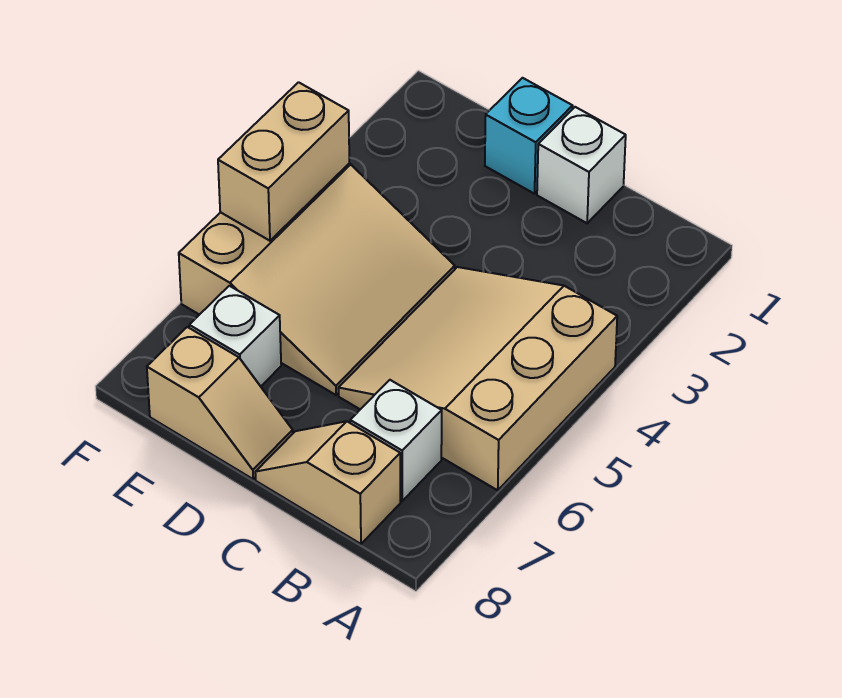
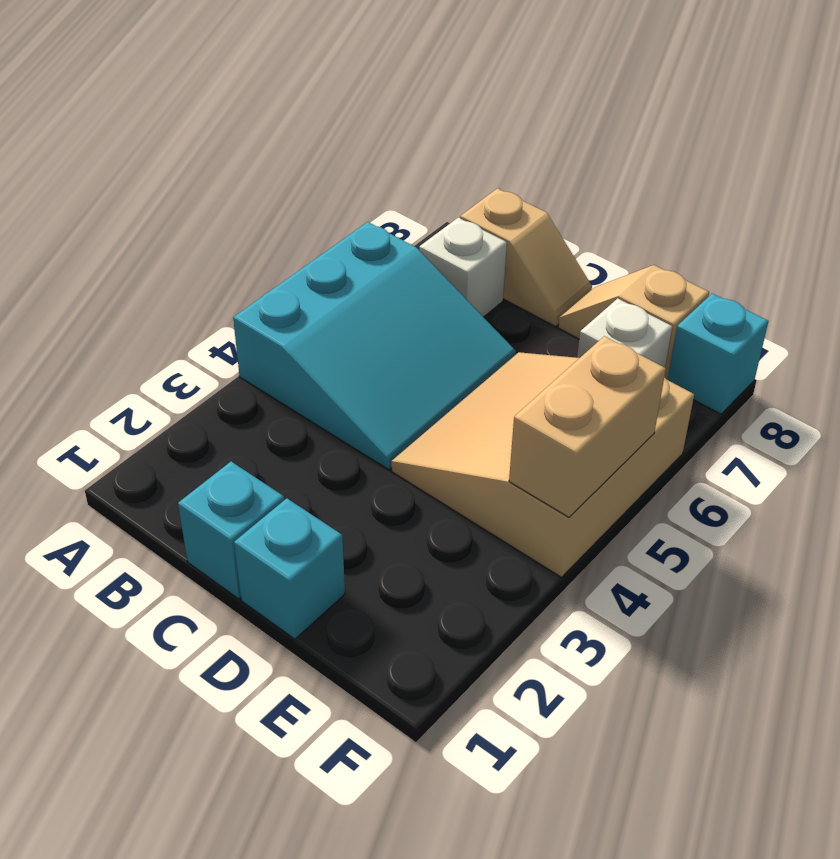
tan 3x3 slope [338,267,617,490] -> cyan 3x3 slope [233,222,516,470]
white 1x1 brick [537,107,626,223] -> cyan 1x1 brick [178,462,284,599]
none -> cyan 1x1 brick [668,293,768,414]

